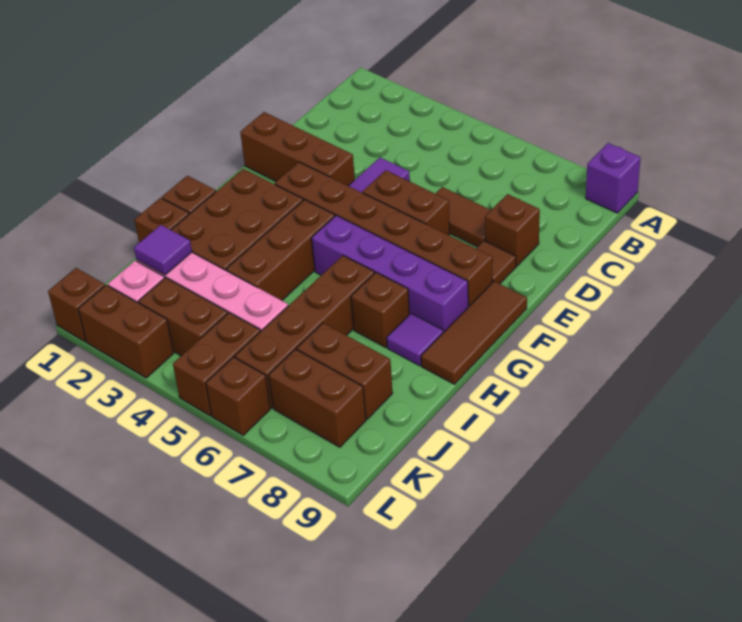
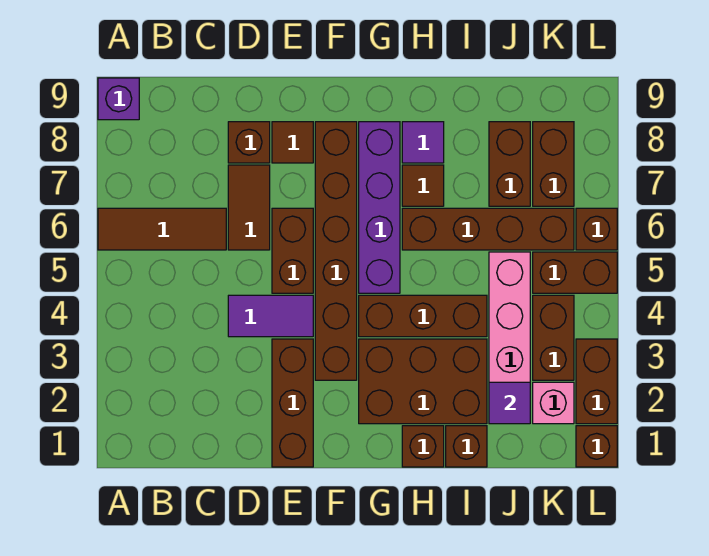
brown 1x3 tile [421,281,527,384] -> brown 1x3 tile moved to [98,208,226,250]
brown 1x1 brick [351,273,409,347] -> brown 1x1 tile [402,165,444,206]

